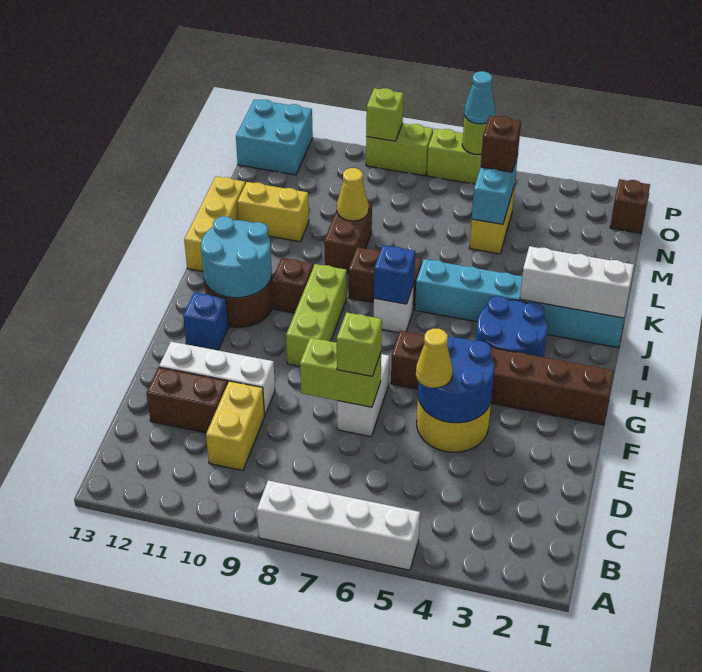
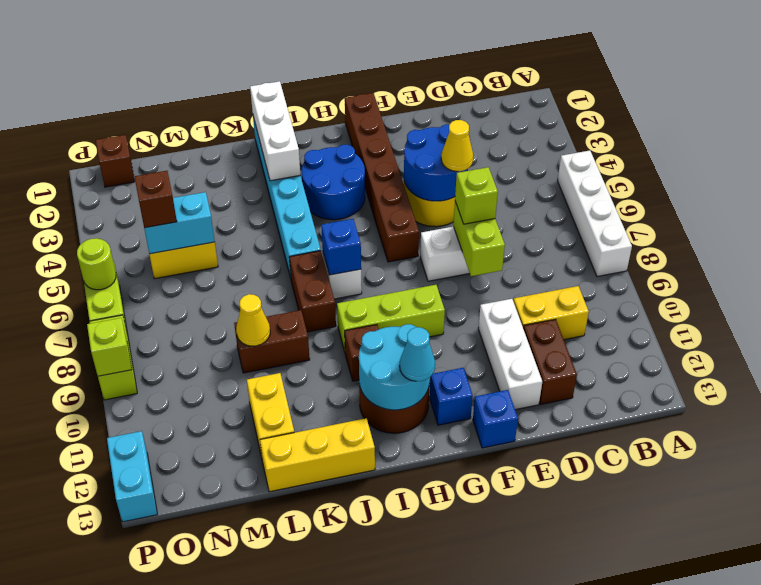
none -> blue 1x1 brick [473,390,518,448]
cyan 2x2 brick [236,99,313,175] -> cyan 1x2 brick [107,431,157,522]
cyan 1x1 cone [464,71,496,124] -> cyan 1x1 cone moved to [400,327,435,381]

